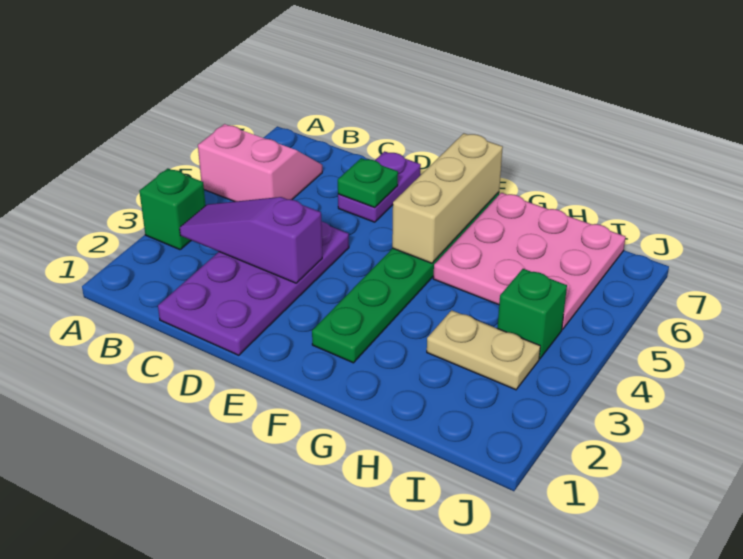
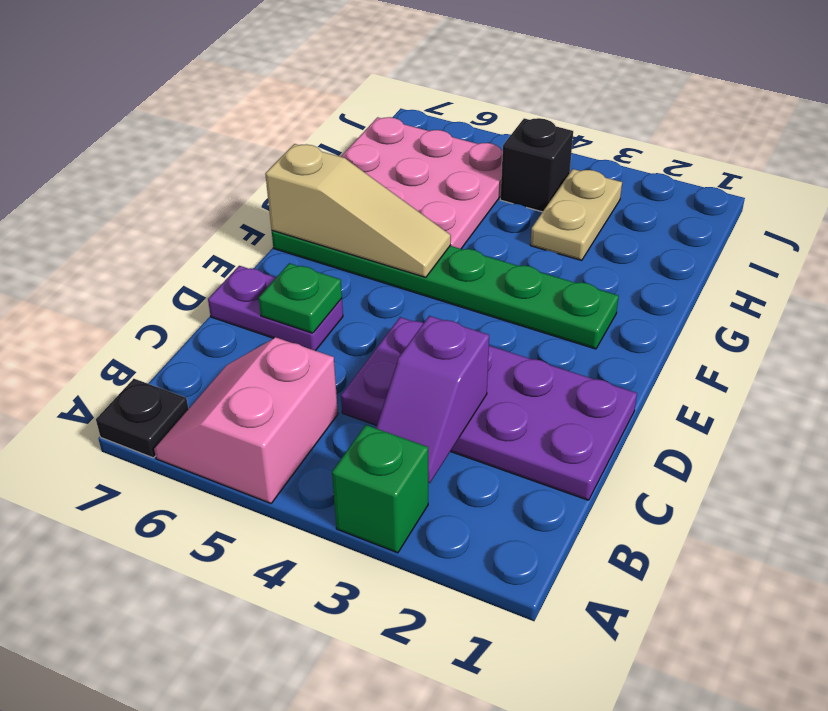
none -> black 1x1 plate [96,379,188,458]
purple 1x3 slope [180,197,322,283] -> purple 1x2 slope [376,316,489,483]
tan 1x3 brick [392,133,503,263] -> tan 1x3 slope [265,144,451,277]
green 1x1 brick [497,269,567,359] -> black 1x1 brick [500,118,573,212]

